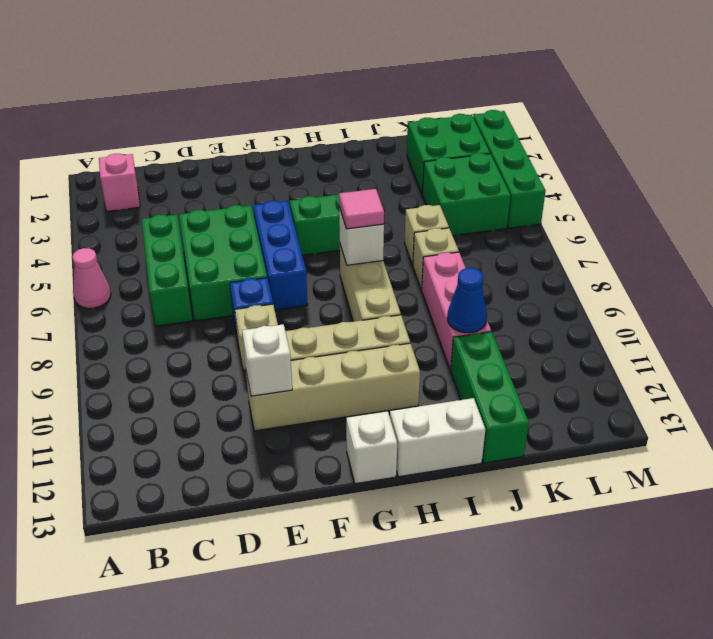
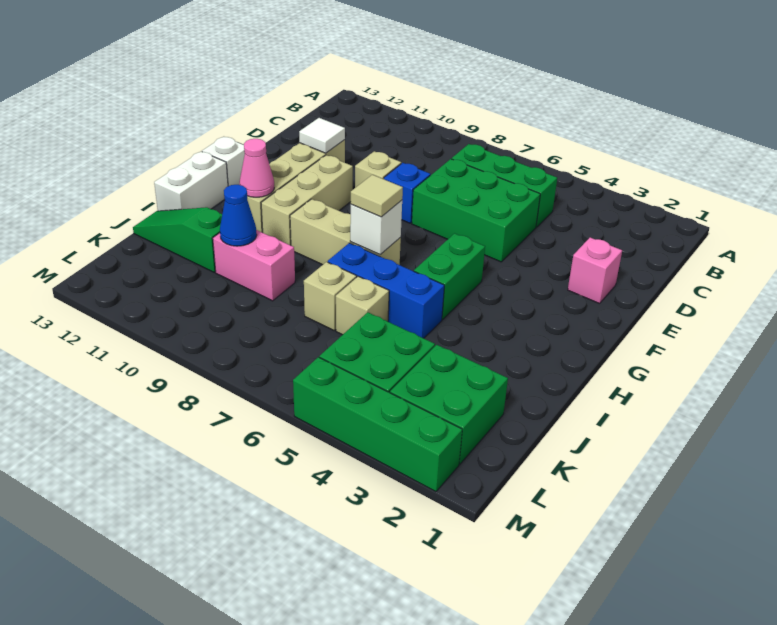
pink 1x1 cone [72,248,111,308] -> pink 1x1 cone moved to [240,139,274,197]
pink 1x1 brick [99,154,140,211] -> pink 1x1 brick moved to [568,238,622,304]
white 1x1 brick [242,324,292,396] -> white 1x1 tile [299,118,345,153]
blue 1x3 brick [253,201,308,310] -> blue 1x3 brick moved to [328,243,444,338]
pink 1x1 tile [339,189,384,229] -> tan 1x1 tile [351,175,403,217]
pink 1x3 brick [421,252,491,370] -> pink 1x2 brick [213,230,295,301]
green 1x3 brick [451,332,529,463] -> green 1x3 slope [133,207,222,272]

